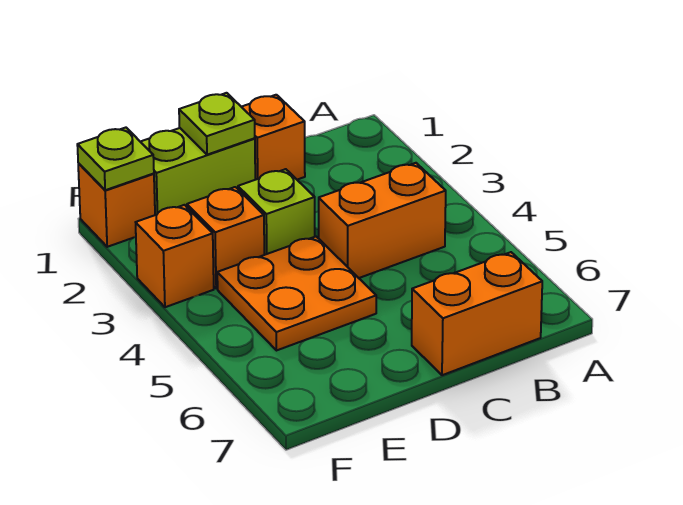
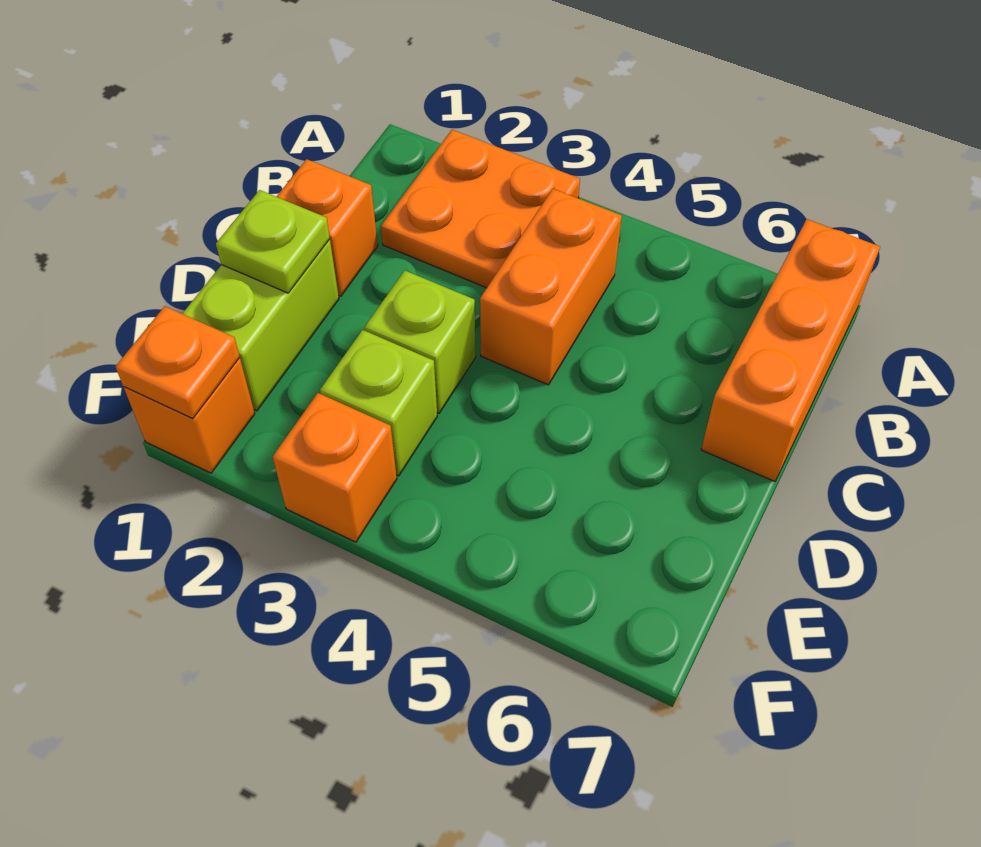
orange 1x2 brick [412,252,542,375] -> orange 1x3 brick [701,219,880,481]
orange 2x2 plate [217,237,376,351] -> orange 2x2 plate moved to [381,130,580,288]
orange 1x1 brick [187,187,264,289] -> lime 1x1 brick [320,330,437,476]
lime 1x1 plate [77,128,154,190] -> orange 1x1 plate [115,306,240,419]

